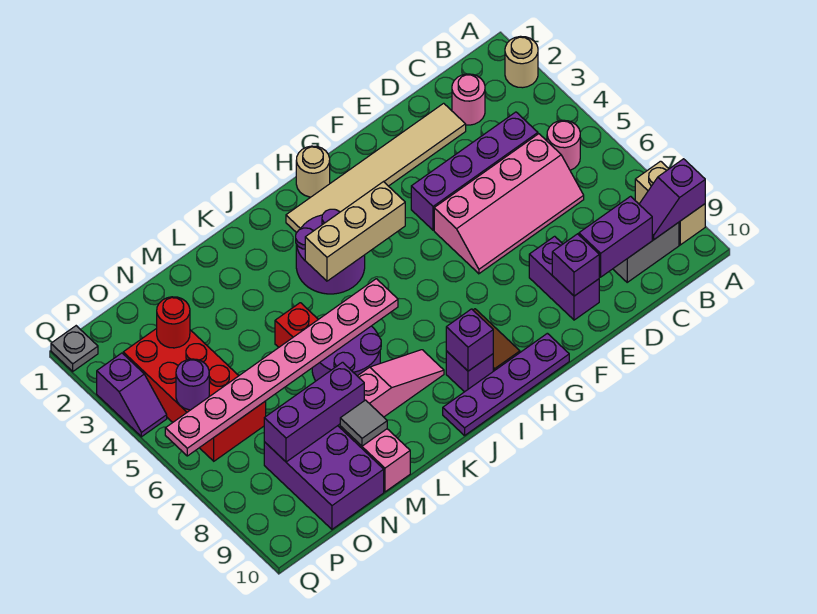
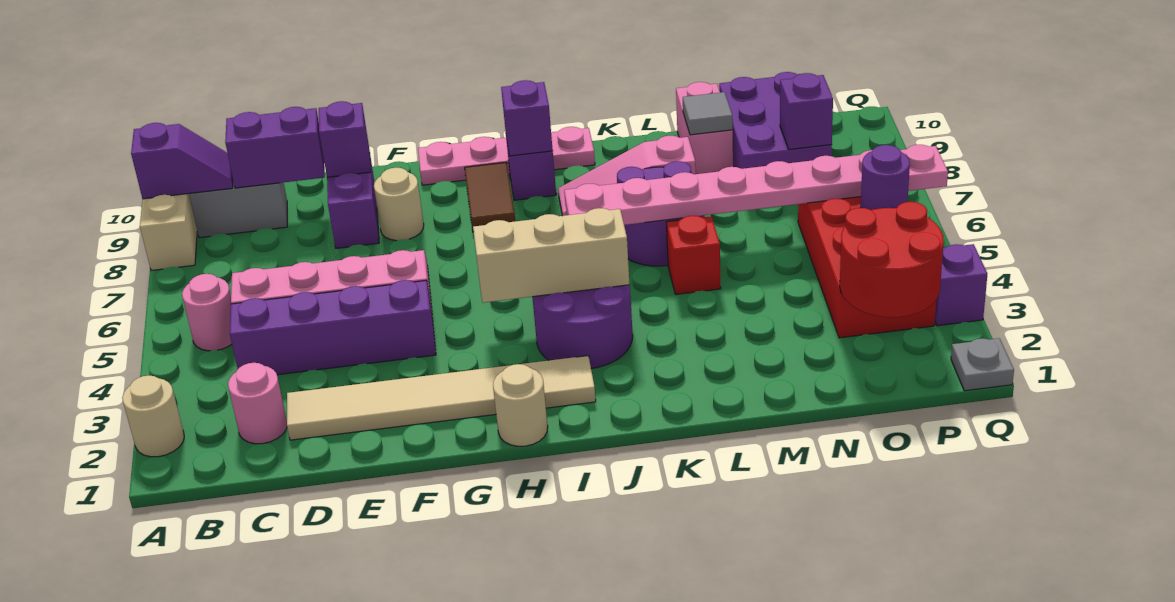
none -> tan 1x1 round brick [374,168,424,241]
purple 1x4 plate [443,333,569,436] -> pink 1x4 plate [418,127,595,185]
purple 1x3 brick [264,362,364,462] -> purple 1x1 brick [780,73,833,150]
red 1x1 round brick [157,297,190,348] -> red 2x2 round brick [840,202,944,317]

